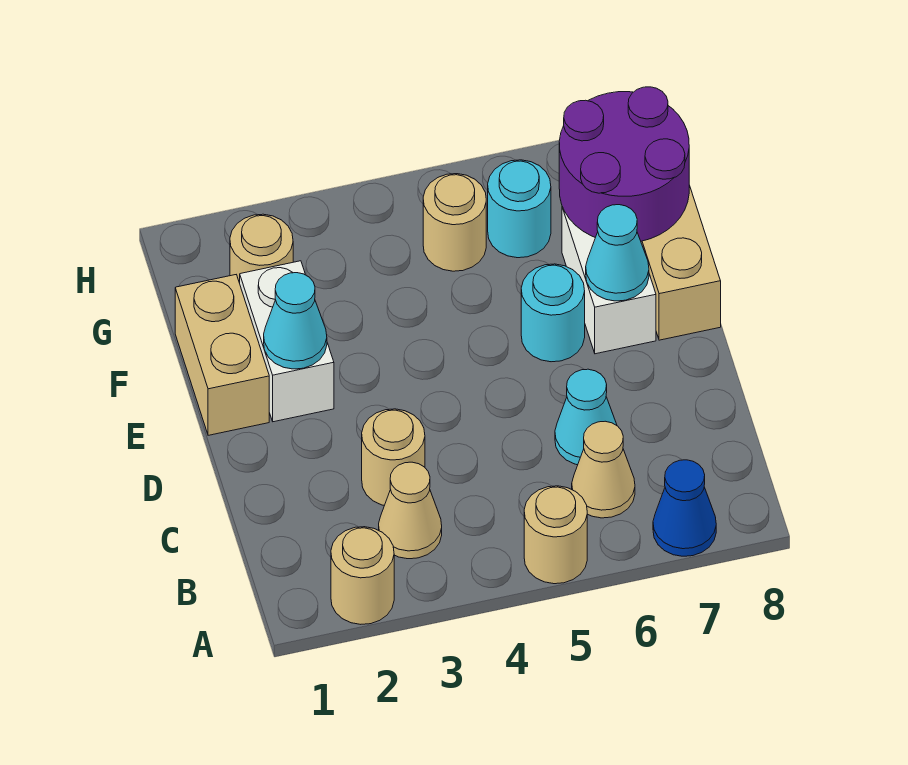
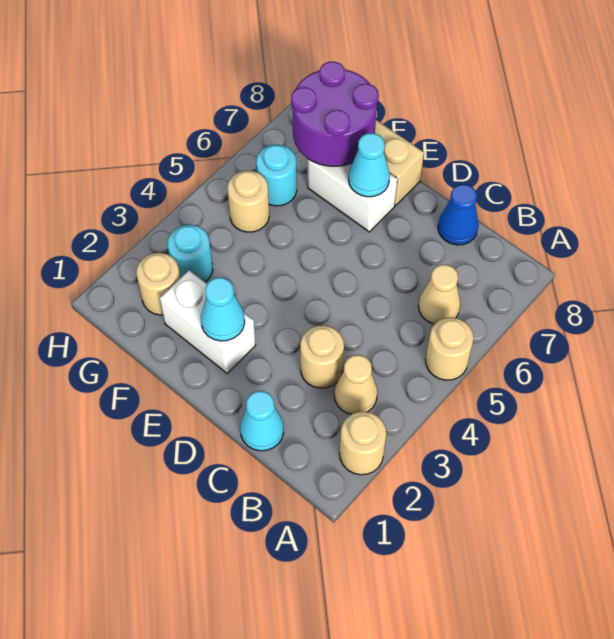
blue 1x1 cone [653,460,716,556] -> blue 1x1 cone moved to [438,184,479,245]
cyan 1x1 cone [555,369,617,465] -> cyan 1x1 cone moved to [240,391,284,451]
tan 1x2 brick [175,275,269,435] -> none
cyan 1x1 round brick [521,264,585,362] -> cyan 1x1 round brick moved to [168,225,213,282]

